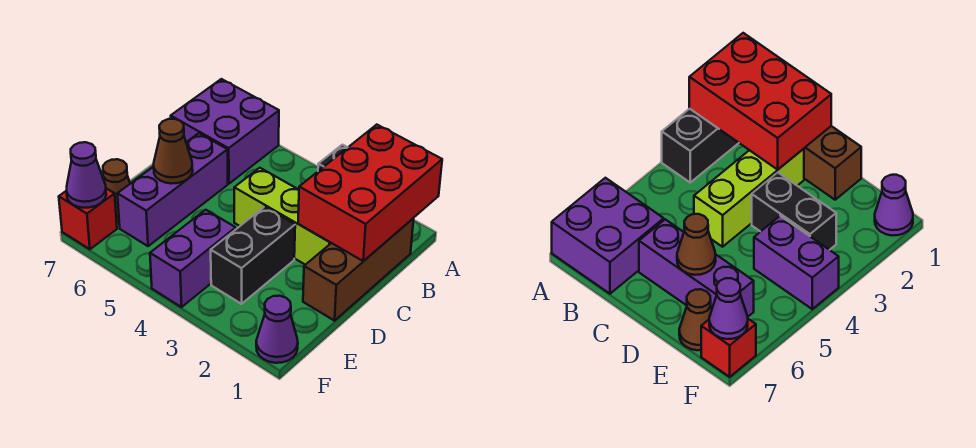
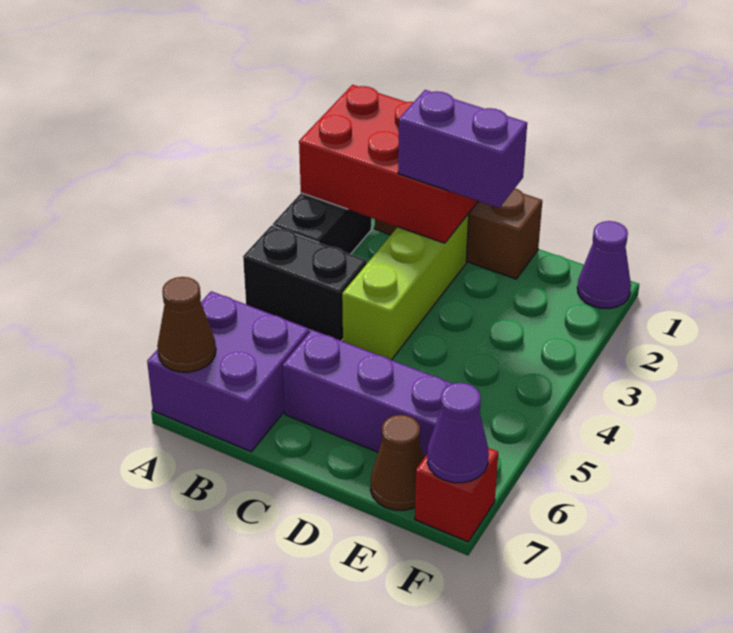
black 1x2 brick [211,207,295,304] -> black 1x2 brick moved to [243,226,367,341]
brown 1x1 cone [154,119,193,184] -> brown 1x1 cone moved to [157,277,216,372]
purple 1x2 brick [150,210,236,307] -> purple 1x2 brick moved to [398,90,527,208]

